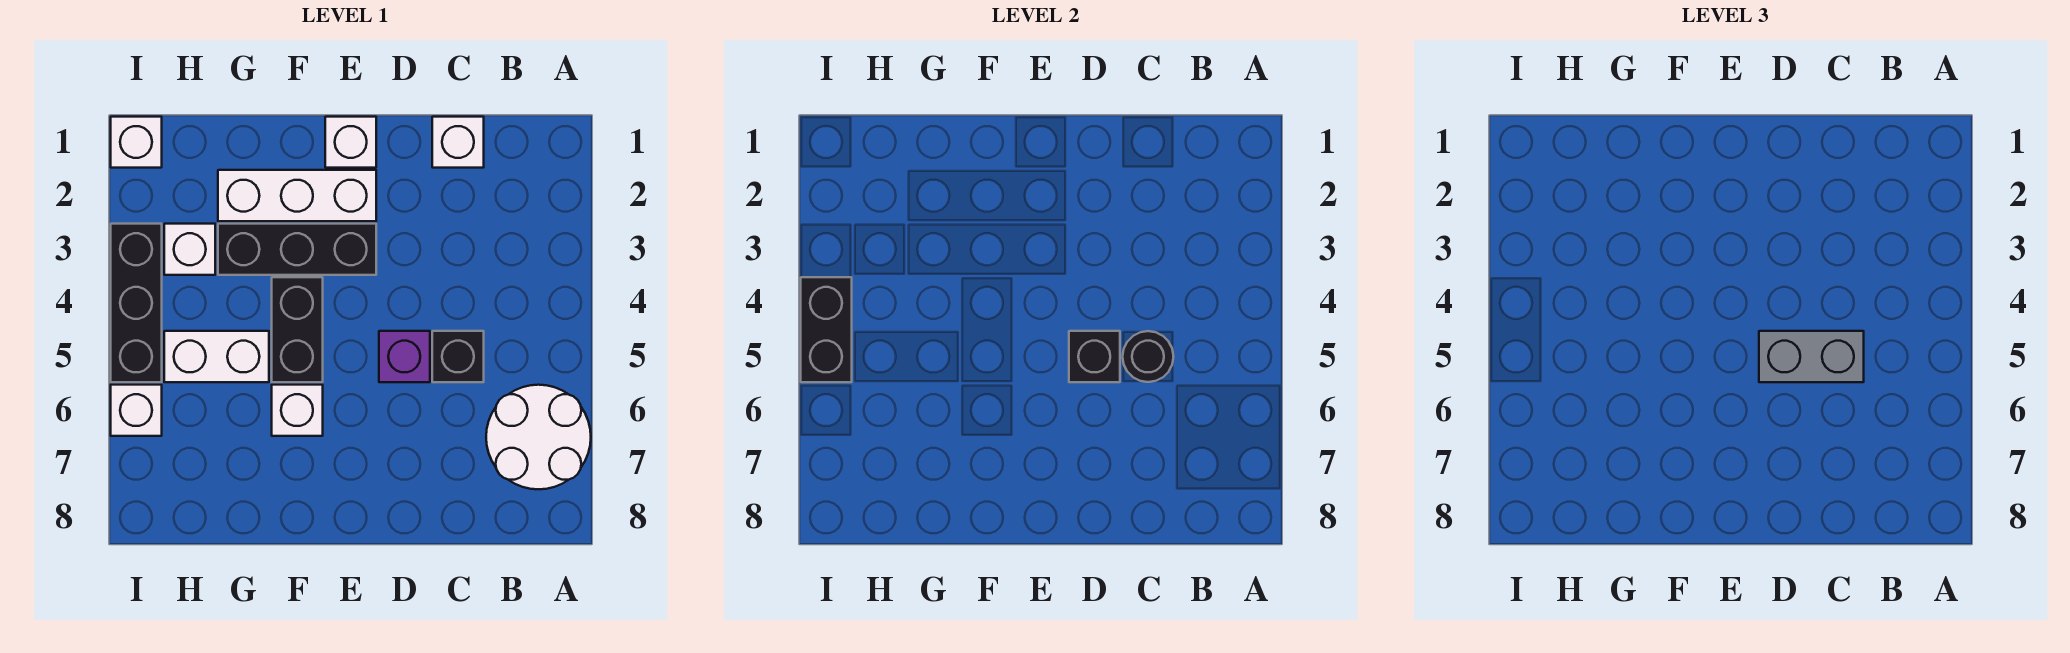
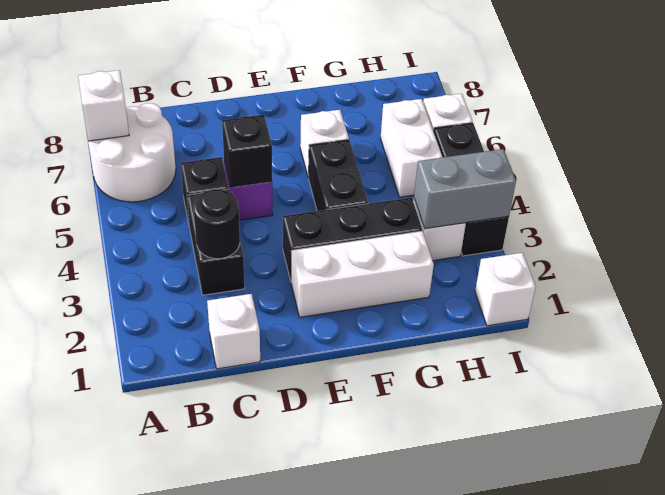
black 1x1 round brick [1123,331,1174,382] -> black 1x1 round brick moved to [194,189,240,259]
grey 1x2 brick [1759,331,1864,382] -> grey 1x2 brick moved to [414,149,516,229]
white 1x1 brick [325,117,376,168] -> white 1x1 brick moved to [78,70,129,141]
white 1x2 brick [164,331,269,382] -> white 1x2 brick turned to [380,99,442,197]
black 1x2 brick [801,277,852,382] -> black 1x2 brick moved to [187,189,245,295]

